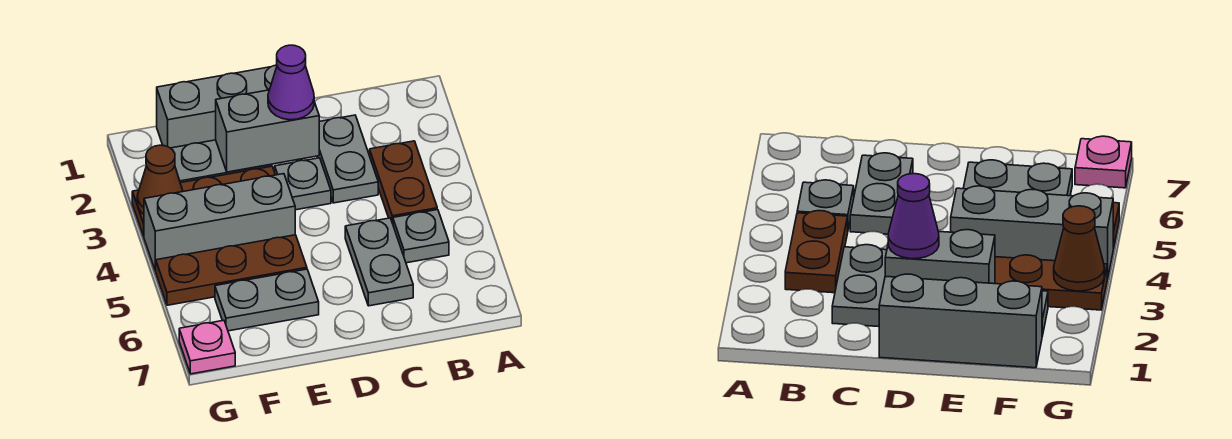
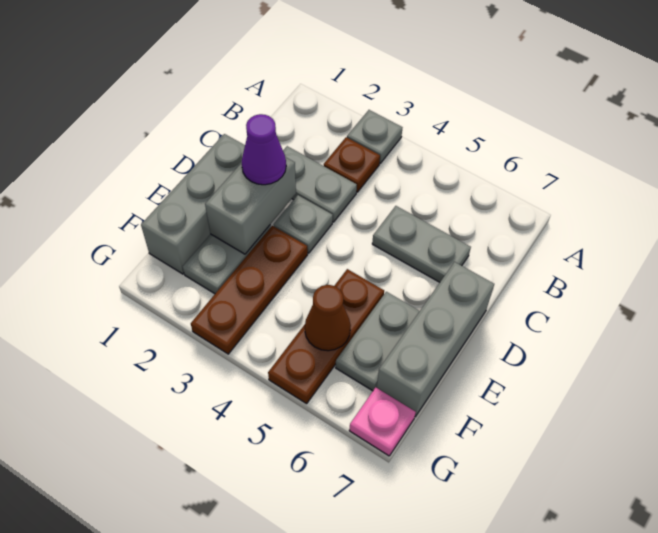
brown 1x2 plate [370,141,437,224] -> brown 1x1 plate [324,137,380,192]
grey 1x1 plate [393,210,449,263] -> grey 1x1 plate moved to [347,110,402,163]
grey 1x3 brick [144,174,295,271] -> grey 1x3 brick moved to [377,262,494,417]
brown 1x1 cone [137,145,183,214] -> brown 1x1 cone moved to [305,285,351,351]

